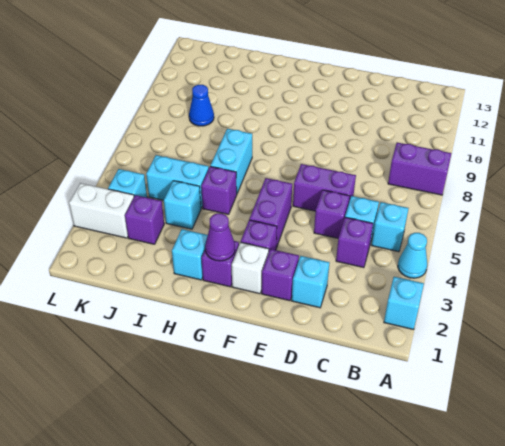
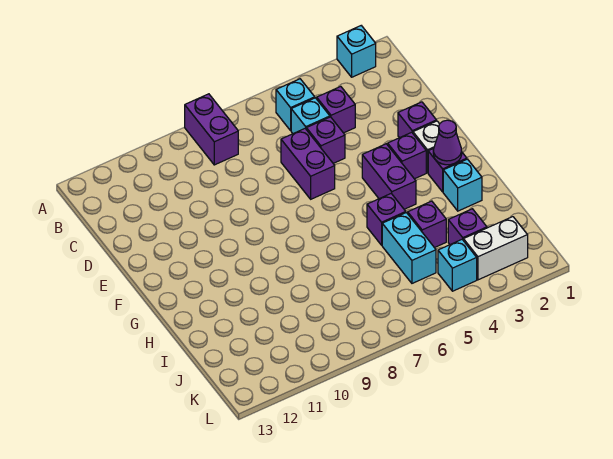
cyan 1x1 cone [398,233,427,278] -> none
cyan 1x1 brick [292,256,330,308] -> none
purple 1x2 brick [249,178,292,248] -> purple 1x2 brick turned to [362,144,416,209]
cyan 1x2 brick [210,129,252,193] -> none
cyan 1x1 brick [164,181,201,229] -> purple 1x1 brick [408,201,446,248]
blue 1x1 cone [189,85,214,126] -> none
white 1x2 brick [69,183,134,238] -> white 1x2 brick turned to [463,217,528,280]

